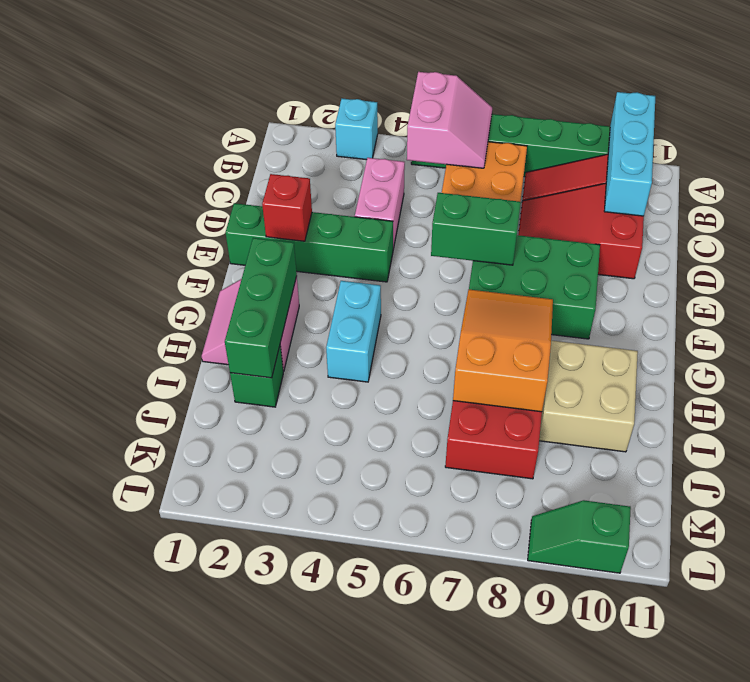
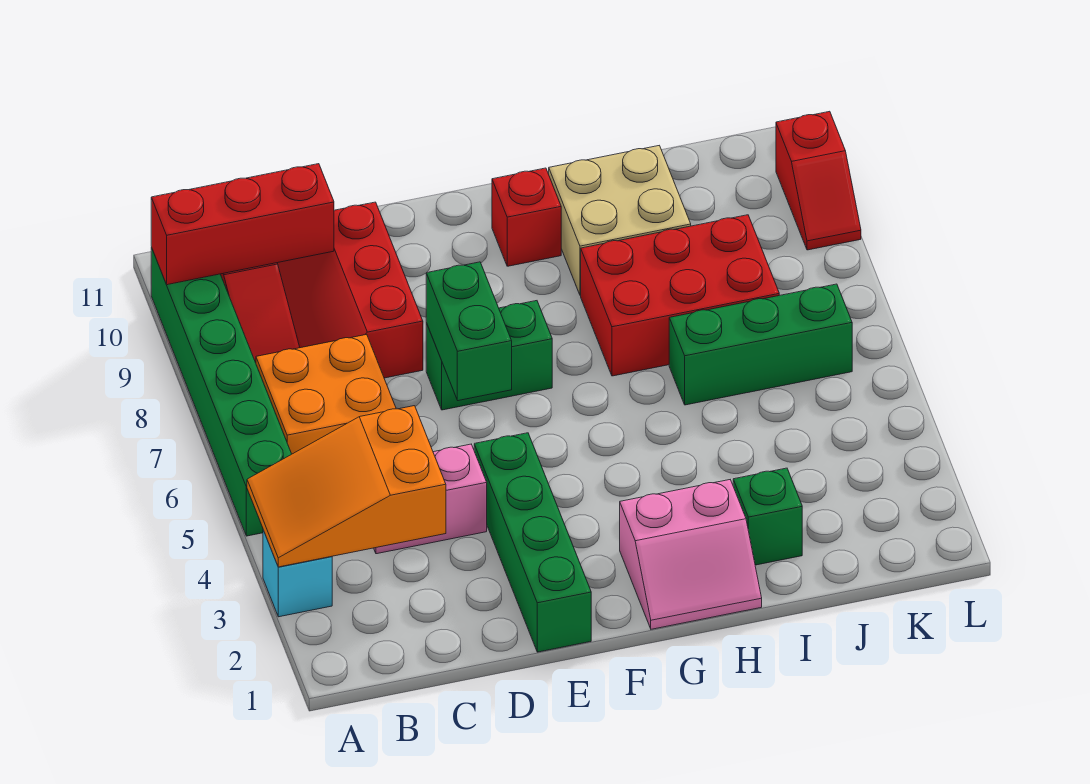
pink 2x2 slope [407,72,492,168] -> none
cyan 1x3 brick [604,92,655,216] -> red 1x3 brick [151,164,334,285]
red 2x3 slope [518,183,644,279] -> red 2x3 slope turned to [278,202,423,378]
red 1x1 brick [262,174,312,241] -> red 1x1 brick moved to [492,168,561,266]
green 2x3 brick [469,235,600,339] -> green 1x2 brick [426,301,552,410]
green 1x3 brick [225,238,297,378] -> green 1x3 brick moved to [669,284,852,405]
cyan 1x2 brick [326,281,381,382] -> none
orange 2x3 slope [453,289,553,412] -> orange 2x3 slope moved to [247,406,446,567]
green 1x2 slope [528,500,631,573] -> red 1x2 slope [776,111,861,250]

